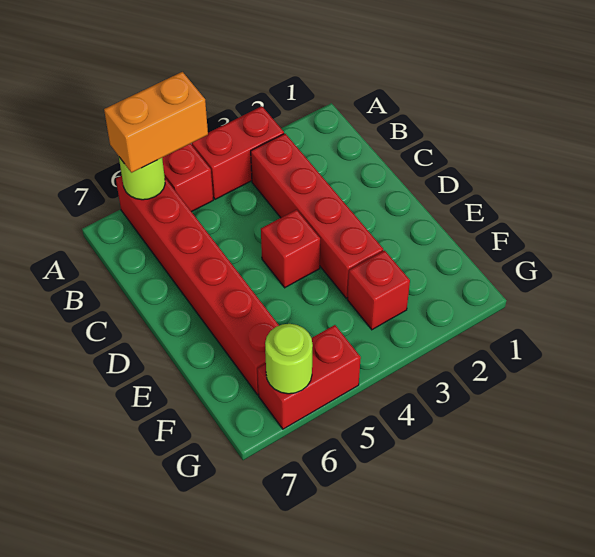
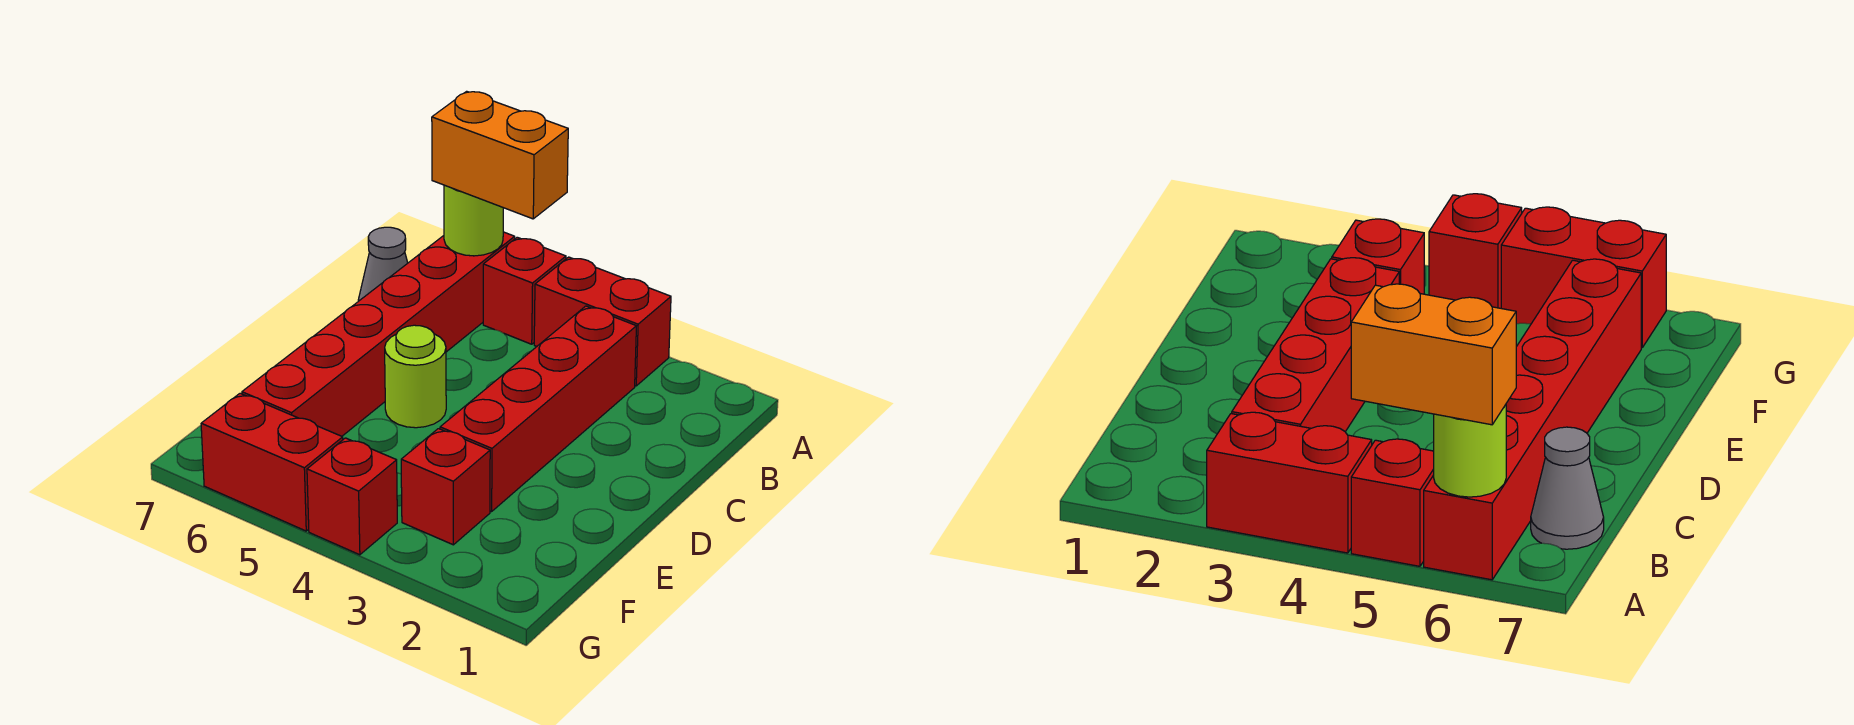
none -> grey 1x1 cone [358,227,408,301]
red 1x1 brick [261,210,320,288] -> red 1x1 brick moved to [307,438,397,555]
lime 1x1 round brick [265,324,313,394] -> lime 1x1 round brick moved to [385,325,446,428]

